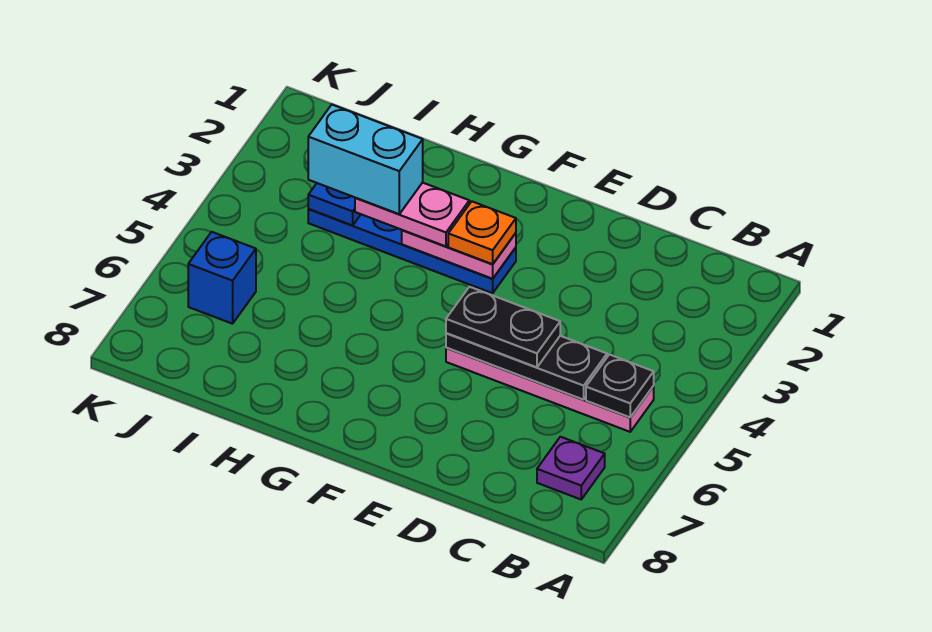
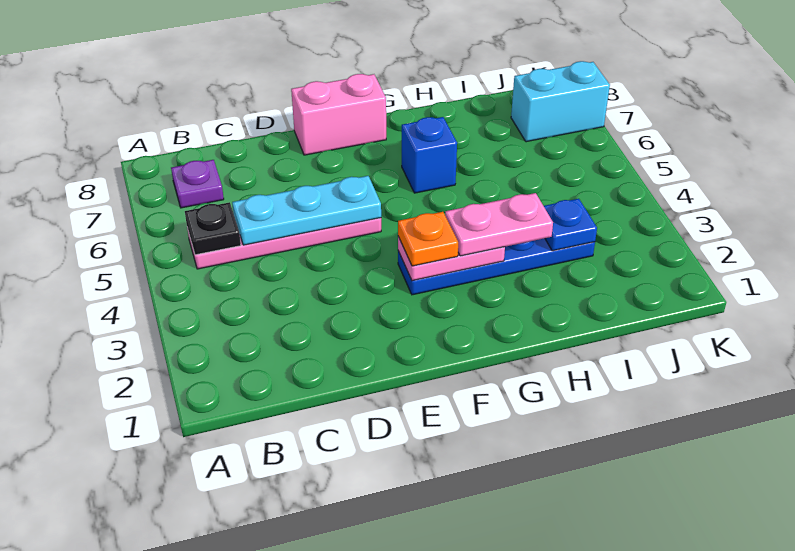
black 1x3 plate [446,333,607,400] -> cyan 1x3 plate [232,176,381,245]
black 1x2 plate [446,287,560,367] -> none
none -> pink 1x2 brick [291,74,386,155]
cyan 1x2 brick [308,105,423,214] -> cyan 1x2 brick moved to [511,61,610,142]
blue 1x1 brick [188,232,256,324] -> blue 1x1 brick moved to [402,117,457,193]

